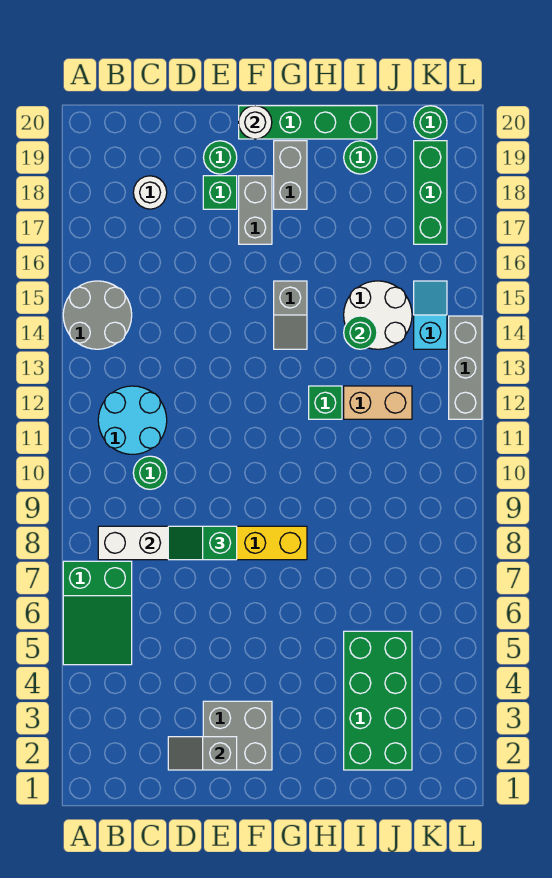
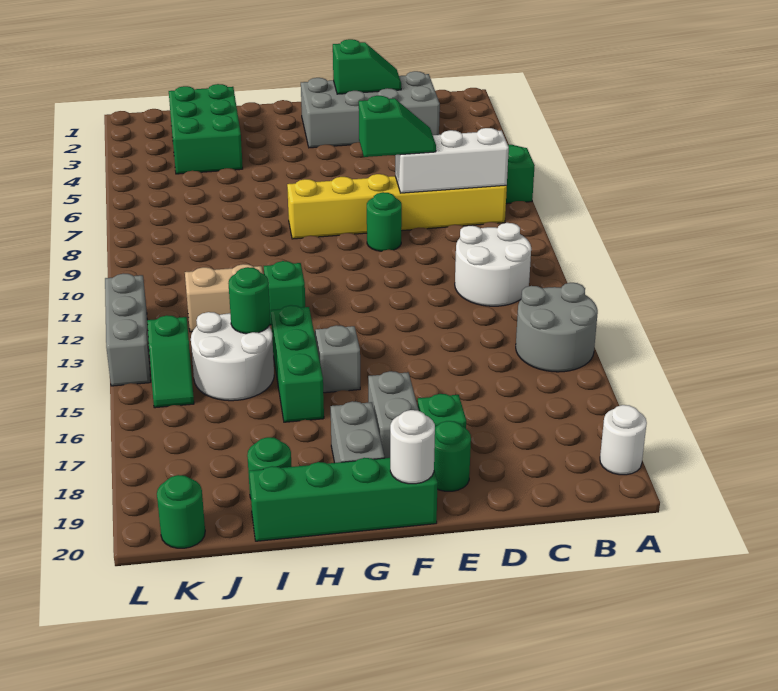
cyan 2x2 round brick [98,386,167,454] -> white 2x2 round brick [455,223,531,306]
green 1x1 round brick [133,456,167,489] -> green 1x1 round brick moved to [367,192,402,251]
white 1x1 round brick [133,176,167,209] -> white 1x1 round brick moved to [600,405,647,475]
grey 1x2 slope [168,737,237,770] -> green 1x2 slope [333,39,401,94]
grey 2x2 brick [203,701,272,770] -> grey 2x4 brick [301,71,440,148]
green 2x4 brick [344,631,412,770] -> green 2x3 brick [169,84,243,174]
cyan 1x2 slope [414,281,447,349] -> green 1x2 slope [147,315,194,408]
green 1x3 brick [414,141,447,244] -> green 1x3 brick moved to [271,305,324,422]

